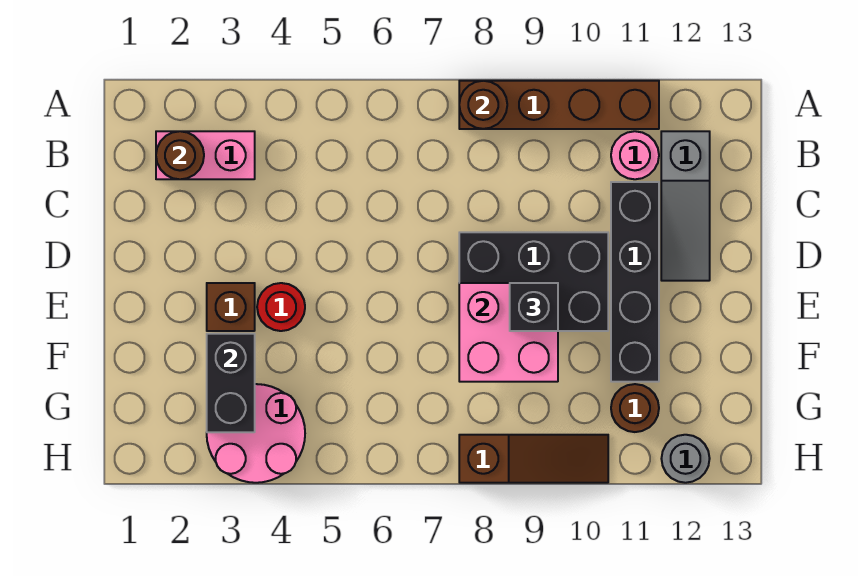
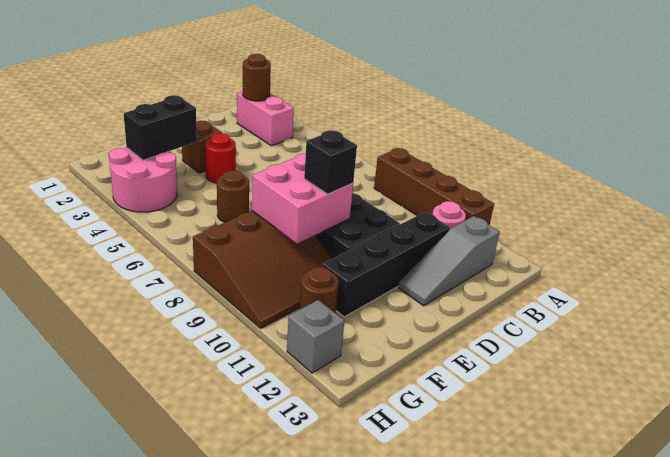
brown 1x1 round brick [459,81,507,129] -> brown 1x1 round brick moved to [217,170,249,222]
brown 1x3 slope [459,435,608,483] -> brown 3x3 slope [193,211,332,328]
grey 1x1 round brick [661,435,710,483] -> grey 1x1 brick [287,300,344,373]

